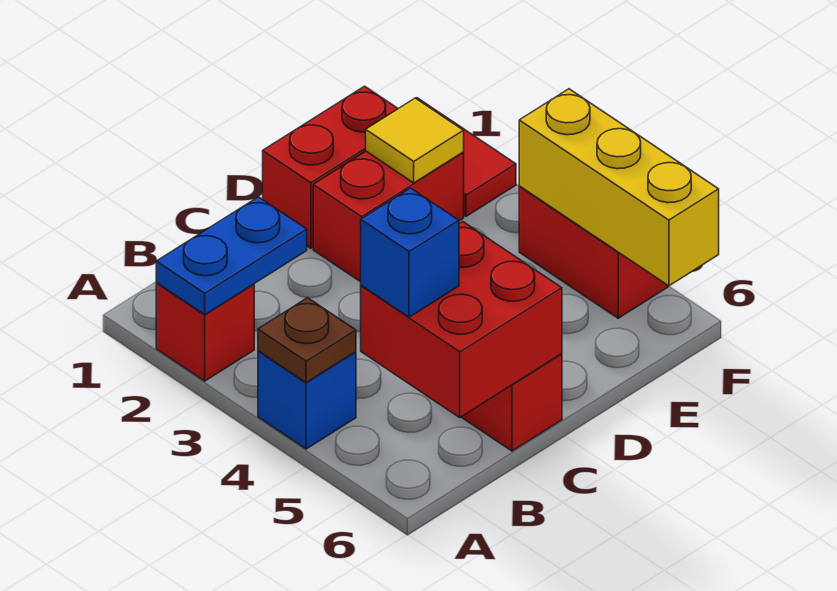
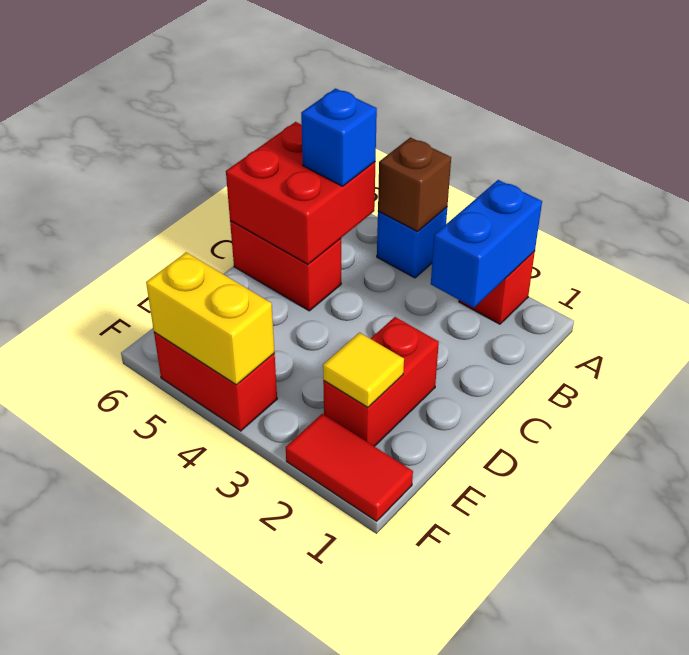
blue 1x2 plate [156,197,307,315] -> blue 1x2 brick [431,180,542,308]
brown 1x1 plate [258,298,356,383] -> brown 1x1 brick [378,138,451,231]
red 1x2 brick [263,86,398,248] -> none
yellow 1x3 brick [519,89,719,286] -> yellow 1x2 brick [146,252,275,385]

